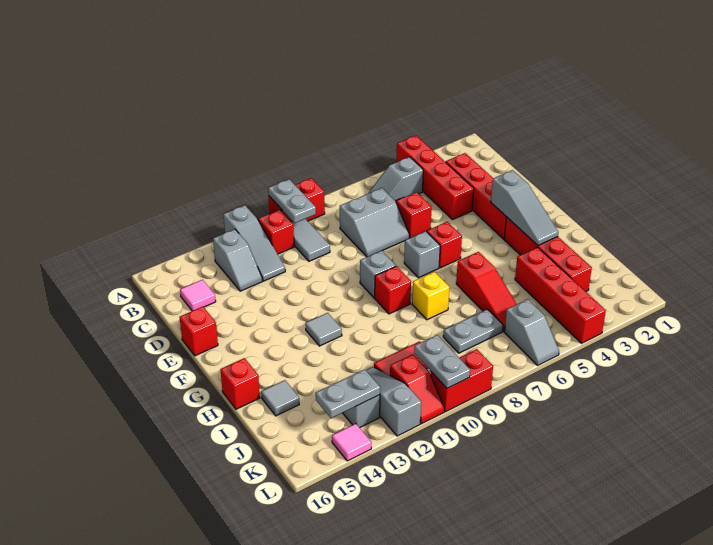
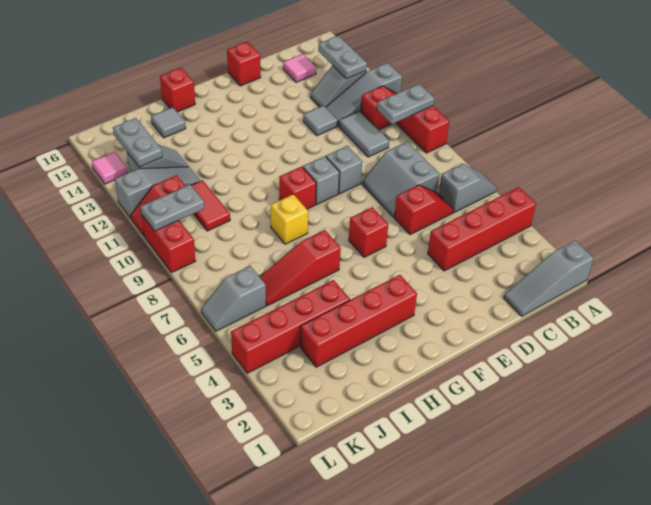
grey 1x2 slope [369,157,423,201] -> grey 1x2 slope turned to [439,164,496,213]
grey 1x2 tile [292,219,330,261] -> grey 1x2 tile turned to [339,111,389,157]
red 1x4 brick [446,153,506,239] -> none
grey 1x3 slope [491,170,558,245] -> grey 1x3 slope moved to [504,241,594,316]
grey 1x1 brick [404,231,440,278] -> grey 1x1 brick moved to [326,146,362,194]
grey 1x1 tile [305,313,342,346] -> grey 1x1 tile moved to [303,105,338,136]
grey 1x2 plate [443,309,503,353] -> grey 1x2 plate moved to [318,36,367,79]

